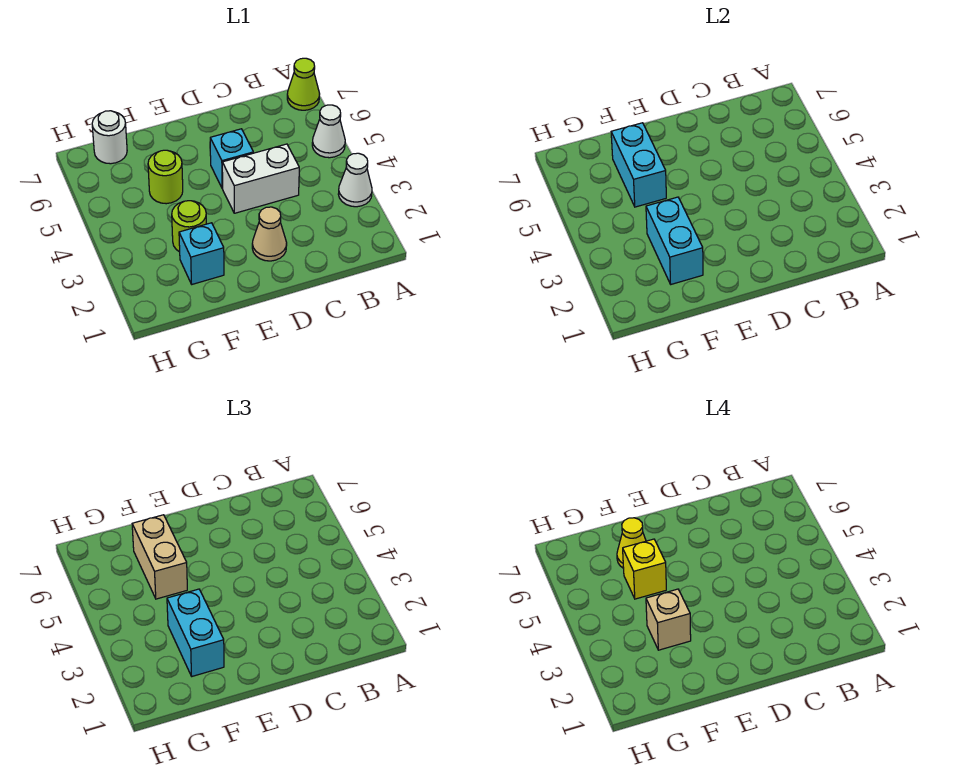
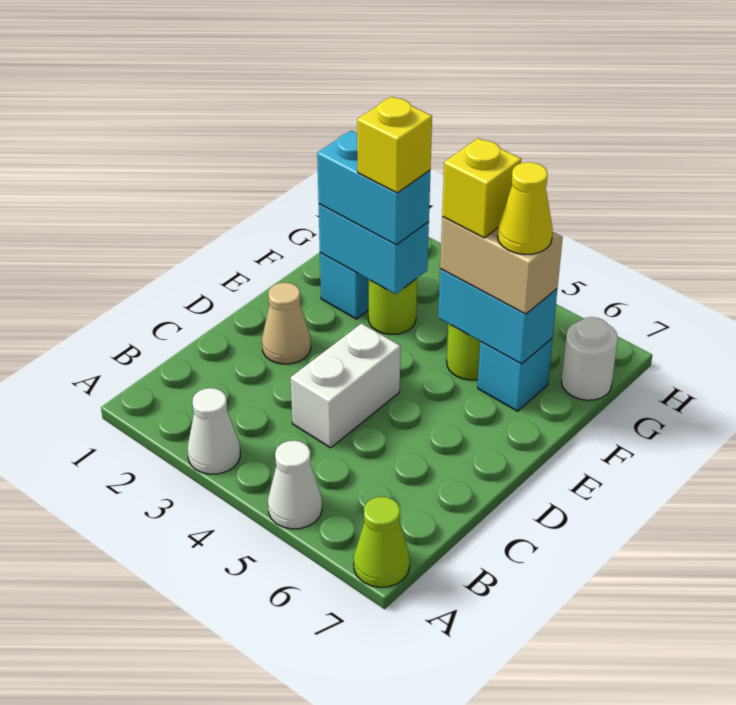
cyan 1x1 brick [210,129,253,188] -> cyan 1x1 brick moved to [478,339,552,411]
tan 1x1 brick [646,589,691,650] -> yellow 1x1 brick [357,97,432,193]

